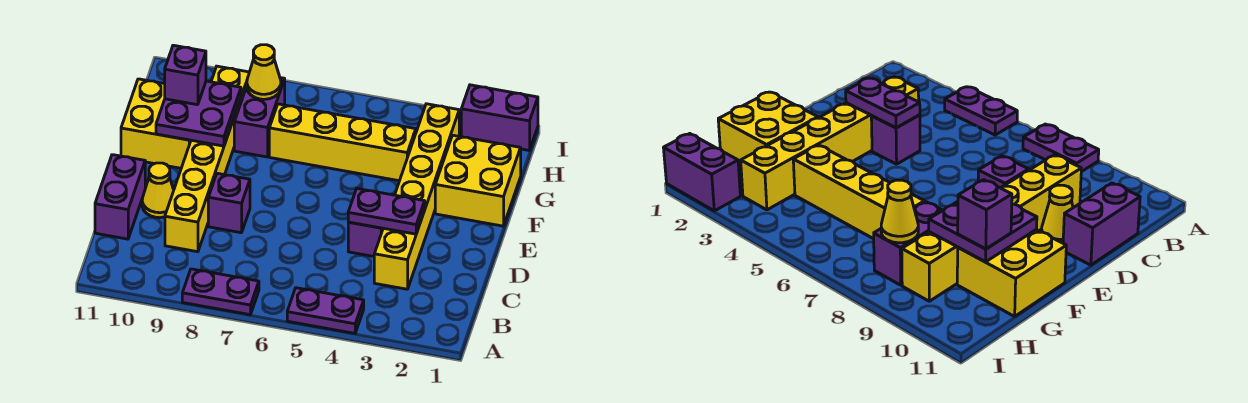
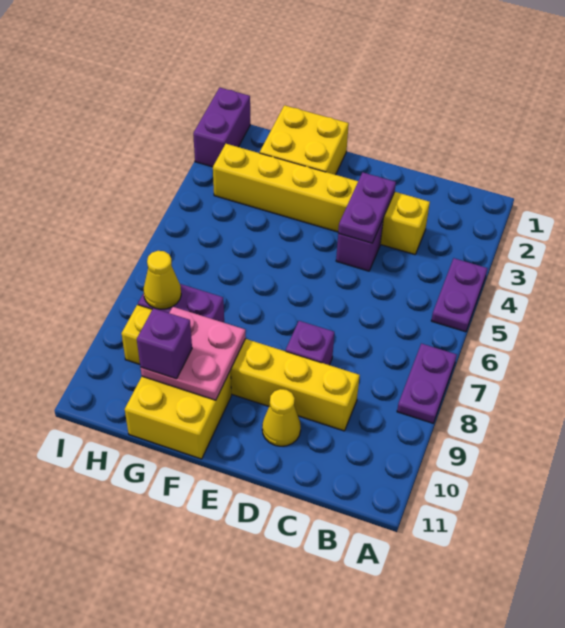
purple 1x2 brick [95,155,145,239] -> none
purple 2x2 plate [156,81,241,146] -> pink 2x2 plate [141,307,246,400]
yellow 1x4 brick [269,104,416,181] -> none

